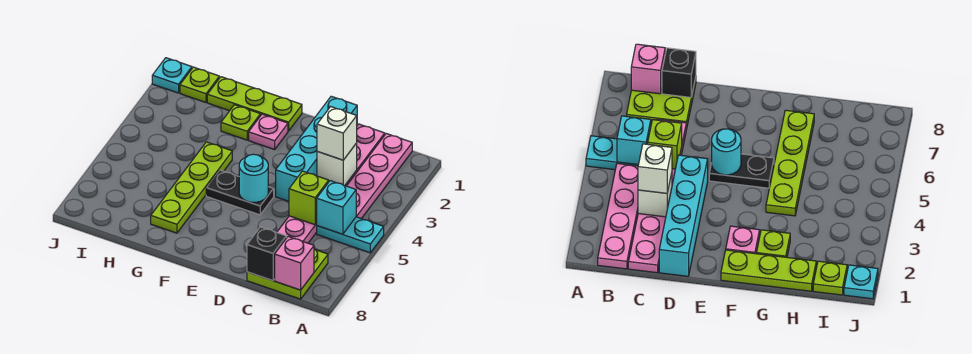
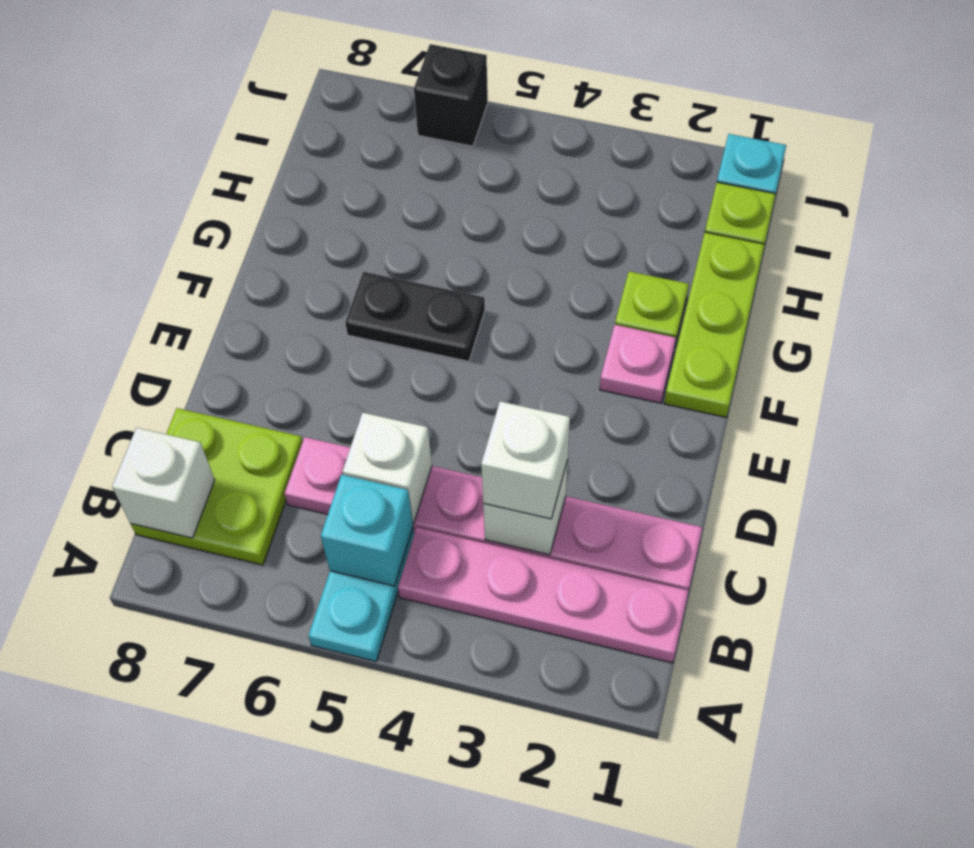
pink 1x1 brick [275,237,314,290] -> white 1x1 brick [112,428,215,538]
lime 1x1 brick [289,171,329,225] -> white 1x1 brick [343,413,432,523]
black 1x1 brick [247,227,287,281] -> black 1x1 brick moved to [414,44,488,146]
cyan 1x4 brick [276,96,357,201] -> none
black 1x2 plate [206,170,274,215] -> black 1x2 plate turned to [345,272,485,362]
cyan 1x1 round brick [239,154,268,202] -> none
lime 1x4 plate [151,142,232,233] -> none

